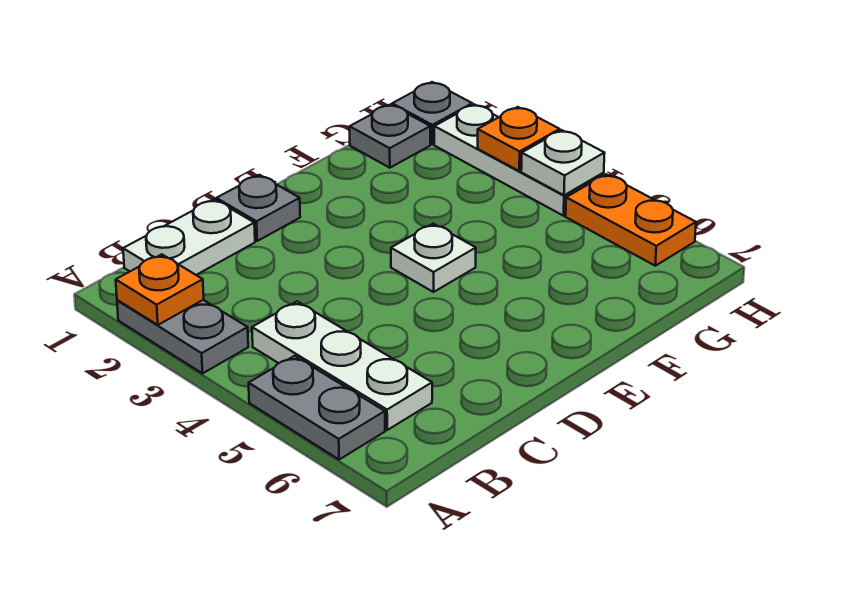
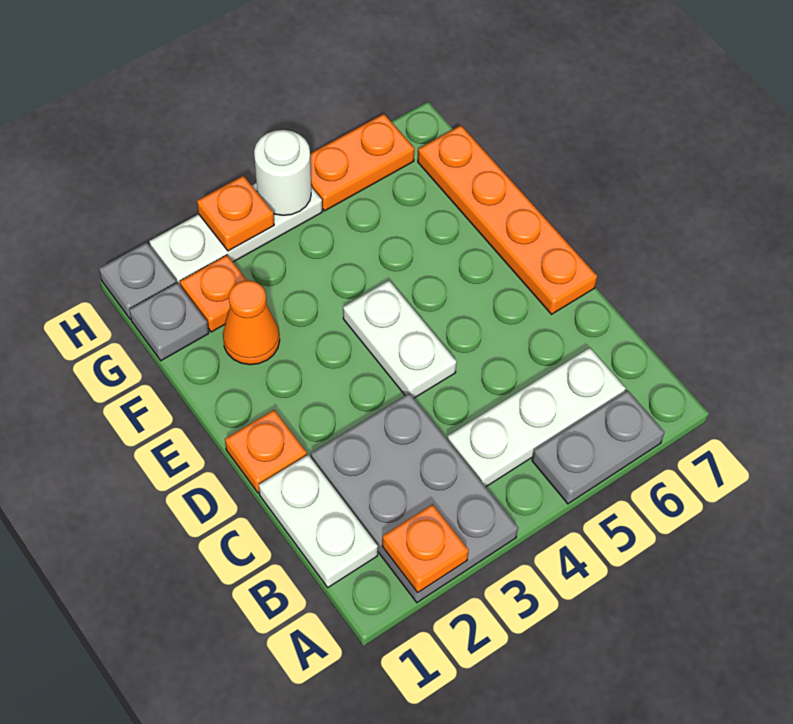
grey 1x2 plate [117,300,248,373] -> grey 2x3 plate [311,393,518,602]
grey 1x1 plate [216,175,300,241] -> orange 1x1 plate [225,410,307,493]
none -> orange 1x4 plate [418,125,597,314]
white 1x1 plate [391,224,476,292] -> white 1x2 plate [343,280,457,398]
none -> orange 1x1 cone [223,281,280,365]
none -> orange 1x1 plate [180,255,247,332]
white 1x1 plate [521,130,605,195] -> white 1x1 round brick [254,130,311,215]

